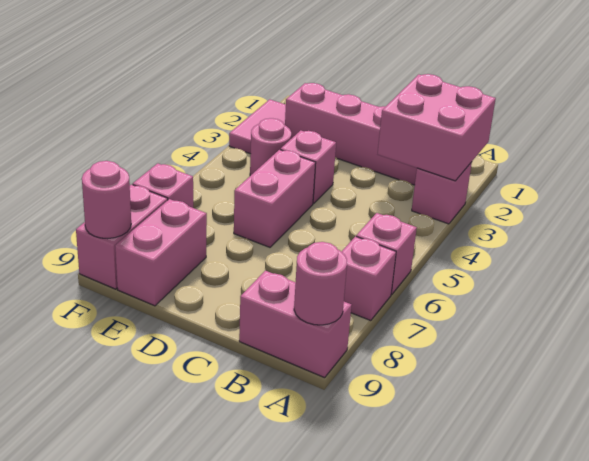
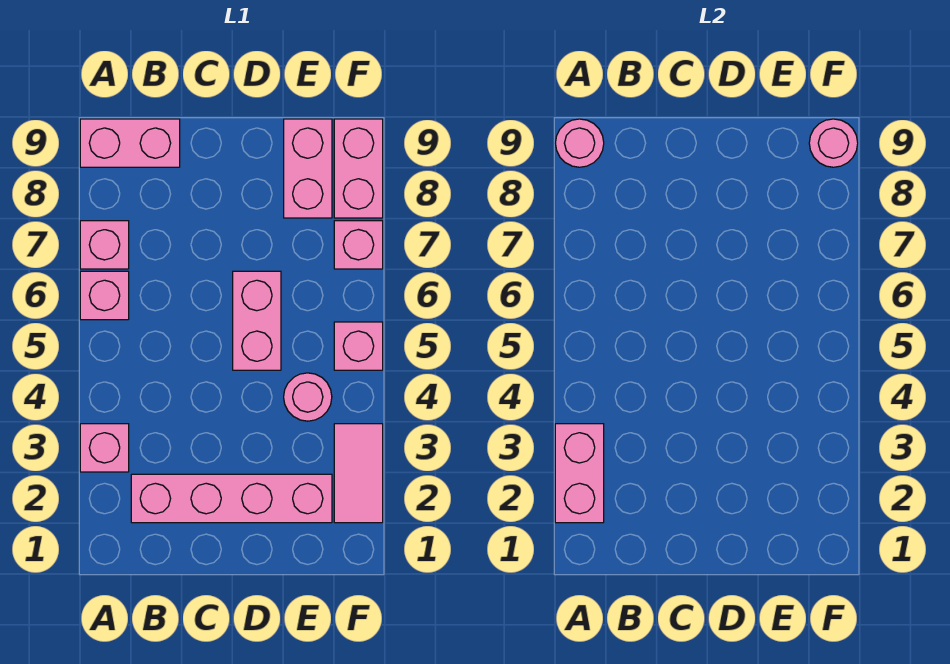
pink 2x2 brick [378,74,496,181] -> pink 1x2 brick [555,424,604,523]
pink 1x1 brick [280,130,336,204] -> pink 1x1 brick moved to [334,322,383,370]

